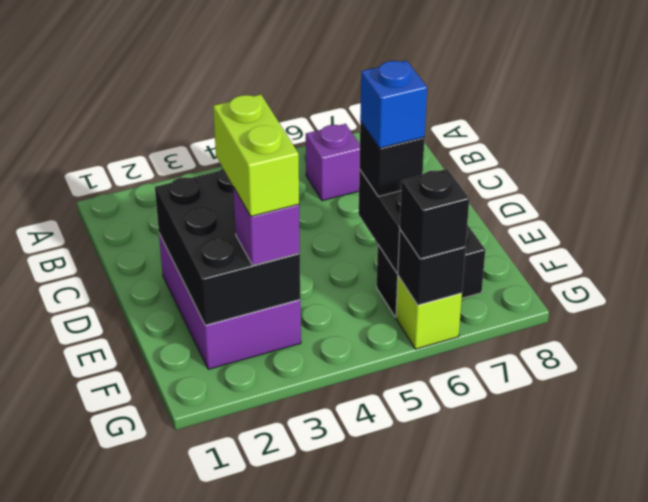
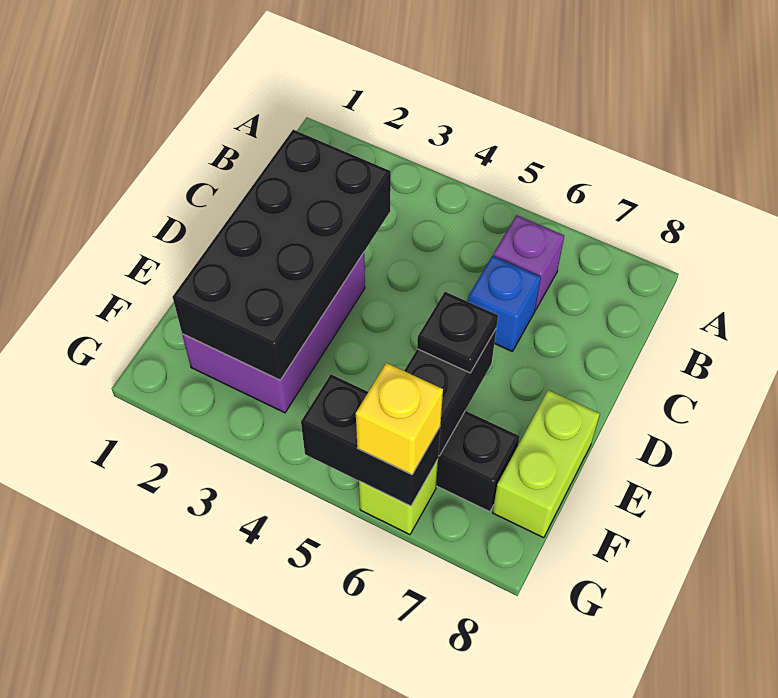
black 2x3 brick [155,168,300,325] -> black 2x4 brick [173,130,391,380]
lime 1x2 brick [213,94,299,216] -> lime 1x2 brick moved to [493,390,600,538]
black 1x1 brick [360,122,425,196] -> black 1x1 plate [417,292,498,373]
blue 1x1 brick [360,61,427,148] -> blue 1x1 brick moved to [468,256,541,352]
purple 1x1 brick [233,187,300,265] -> none
black 1x1 brick [398,230,466,305] -> black 1x2 brick [301,374,440,506]
black 1x1 brick [400,169,469,259] -> yellow 1x1 brick [356,363,443,475]

